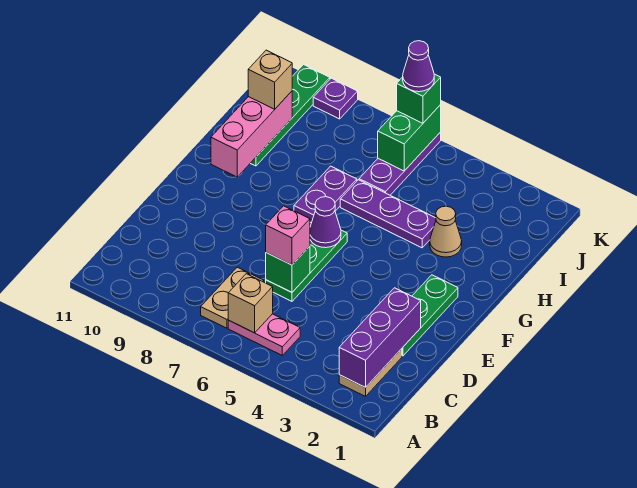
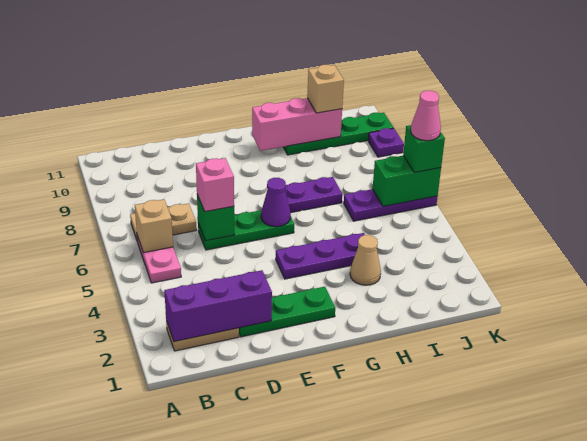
purple 1x3 plate [340,180,436,248] -> purple 1x3 plate turned to [276,233,365,279]
purple 1x1 cone [403,41,434,92] -> pink 1x1 cone [411,91,441,141]

